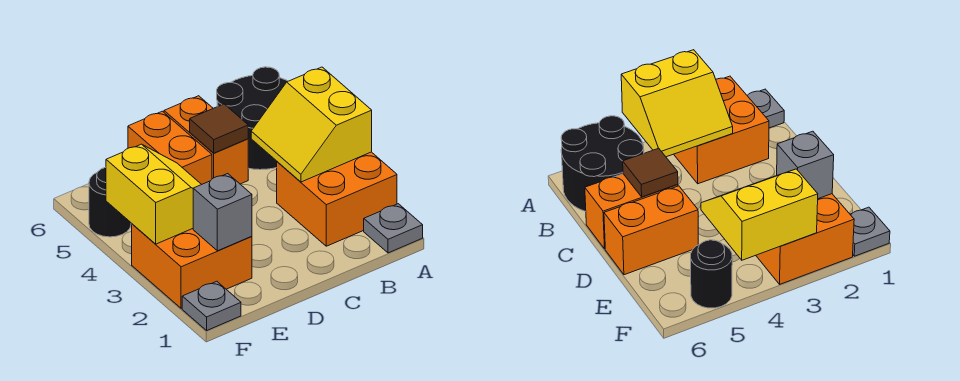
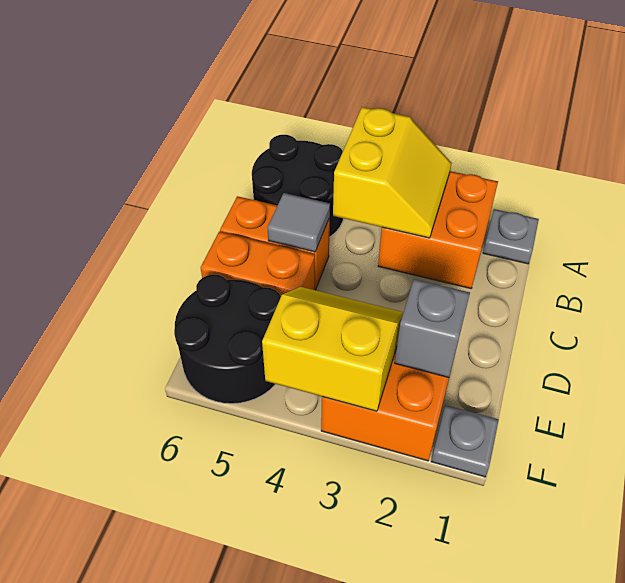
yellow 2x2 slope [251,67,372,182] -> yellow 2x2 slope turned to [333,107,451,238]
brown 1x1 tile [190,104,248,153] -> grey 1x1 tile [267,193,330,252]
black 1x1 round brick [89,167,131,237] -> black 2x2 round brick [174,274,281,404]

